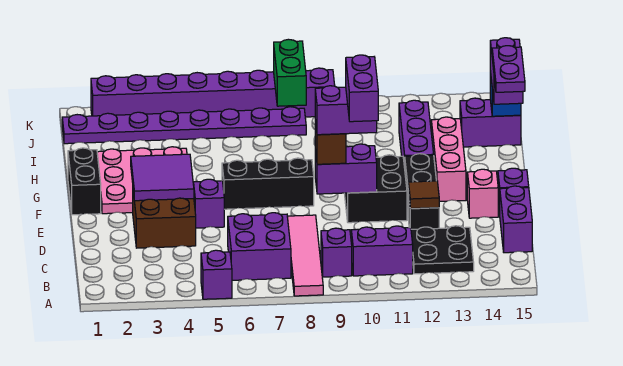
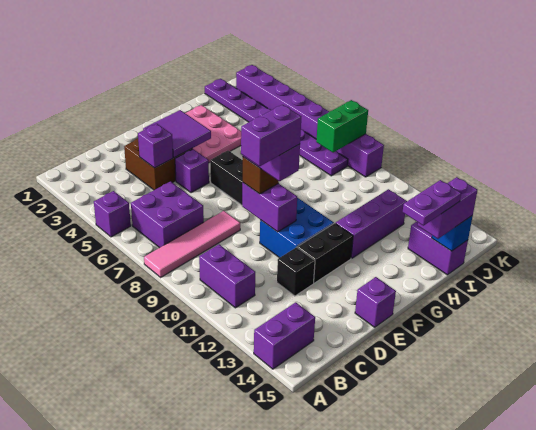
purple 1x1 brick [321,228,352,277] -> purple 1x1 brick moved to [138,124,173,168]
black 2x2 plate [411,226,474,274] -> none
purple 1x2 brick [500,186,532,253] -> purple 1x2 brick moved to [254,302,315,369]
brown 1x1 tile [409,181,439,209] -> none
black 2x2 brick [344,155,407,223] -> blue 2x2 brick [260,198,334,258]
pink 1x1 brick [467,169,498,218] -> none
black 1x2 brick [68,148,101,215] -> none
pink 1x3 brick [431,117,466,201] -> none

